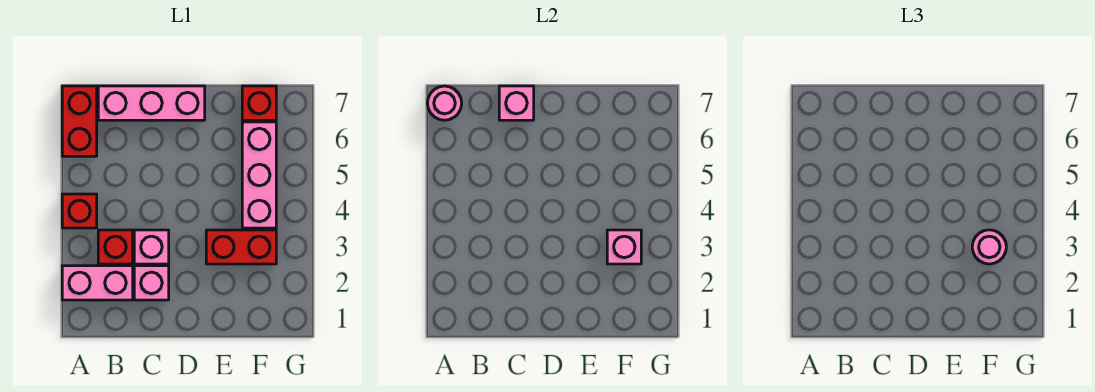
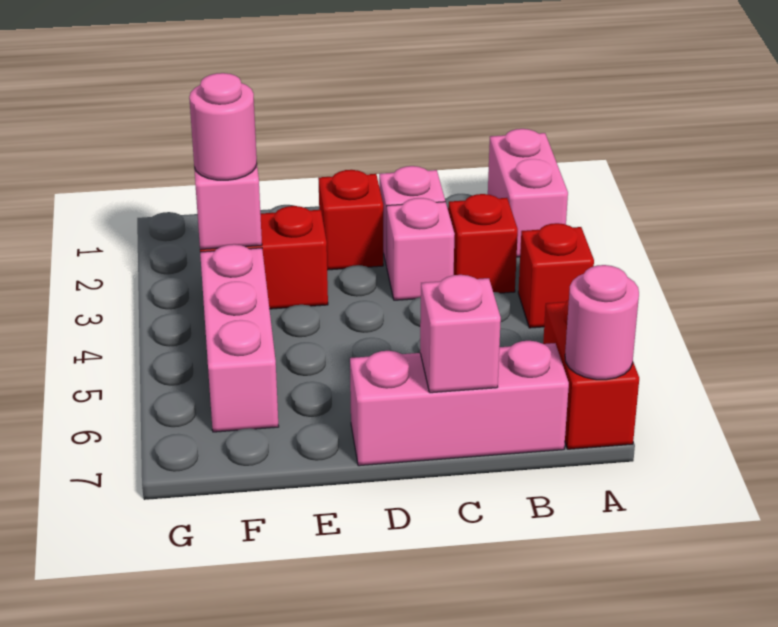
pink 1x2 brick [62,266,133,300] -> pink 1x2 brick turned to [488,129,568,257]
red 1x1 brick [242,86,276,120] -> red 1x1 brick moved to [318,170,383,270]

